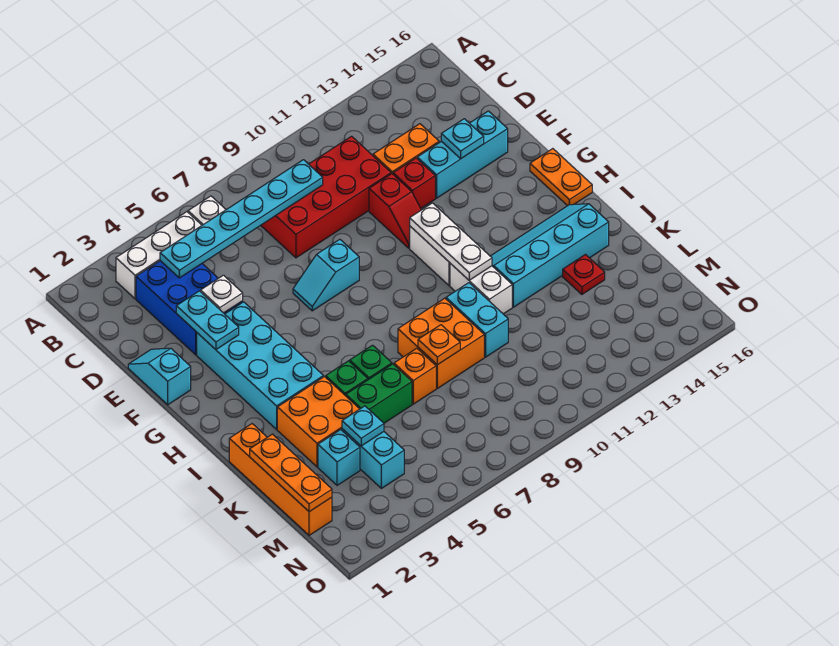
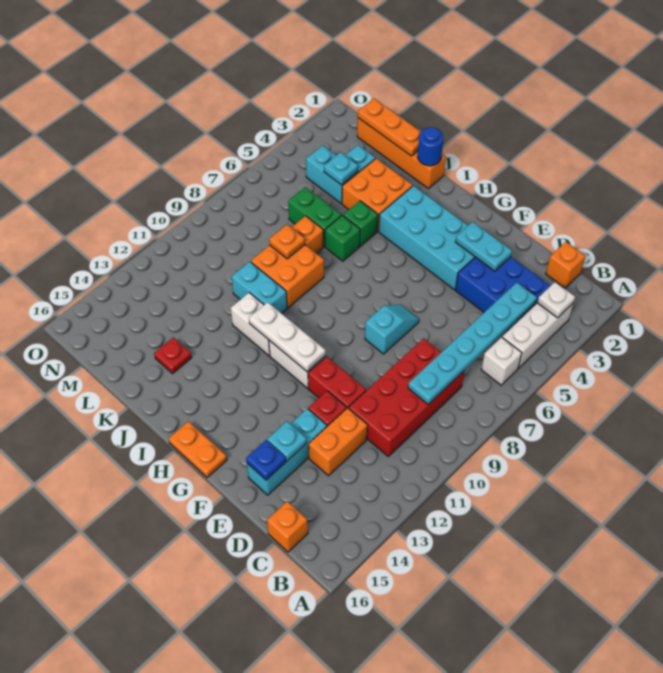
none -> orange 1x1 brick [546,242,585,288]
none -> orange 1x1 brick [267,501,308,552]
cyan 1x2 slope [128,348,191,405] -> none
white 1x1 plate [201,275,243,313] -> white 1x1 plate moved to [537,282,575,318]
red 1x2 slope [369,174,421,248] -> red 1x2 brick [308,357,366,408]
none -> blue 1x1 plate [246,440,286,480]
cyan 2x4 slope [491,204,609,307] -> none
none -> blue 1x1 round brick [418,127,443,166]
green 1x2 brick [346,364,412,423] -> green 1x2 brick turned to [288,187,341,247]

